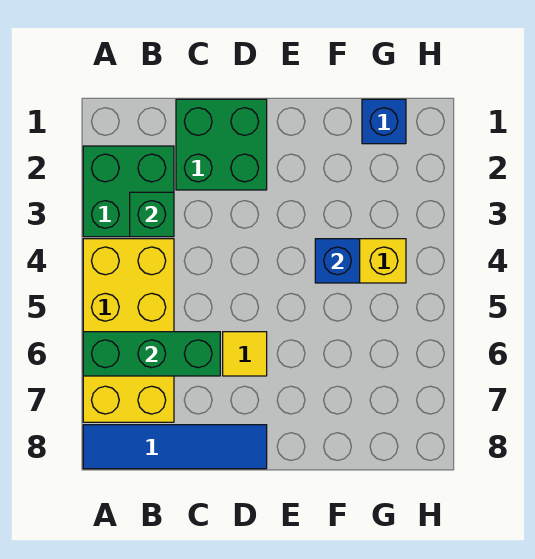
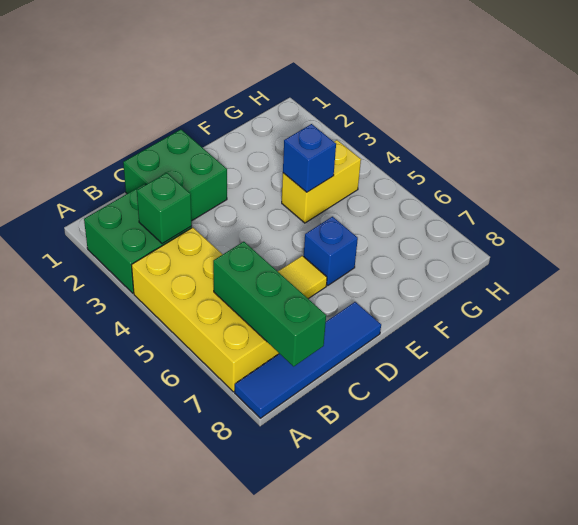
green 1x3 brick [83,332,220,376] -> green 1x3 brick turned to [213,242,326,366]
blue 1x1 brick [362,99,406,144] -> blue 1x1 brick moved to [304,217,358,285]

